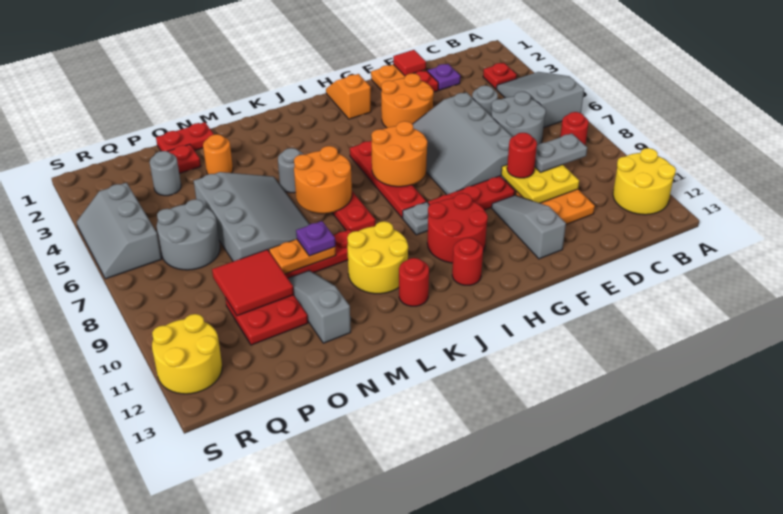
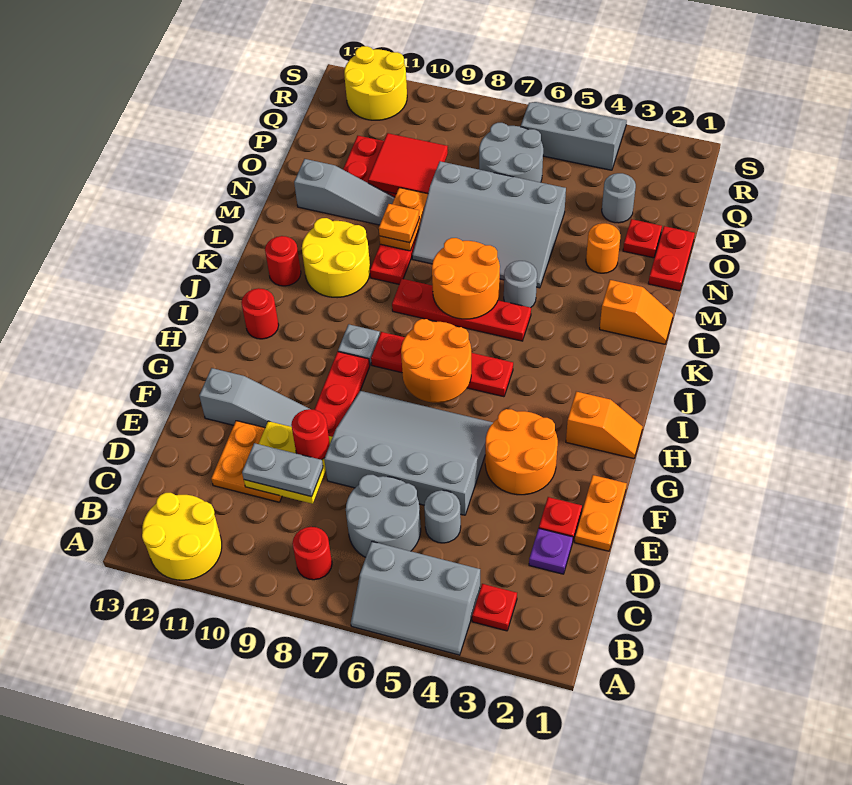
grey 2x3 slope [497,72,584,128] -> grey 2x3 slope turned to [351,542,480,655]
grey 1x2 plate [535,133,587,172] -> grey 1x2 plate turned to [242,443,323,497]
red 1x1 tile [393,50,426,76] -> none
red 2x2 round brick [427,193,488,263] -> none
none -> orange 1x2 slope [600,280,673,344]
purple 1x1 plate [296,221,335,256] -> orange 1x1 plate [379,204,419,243]

